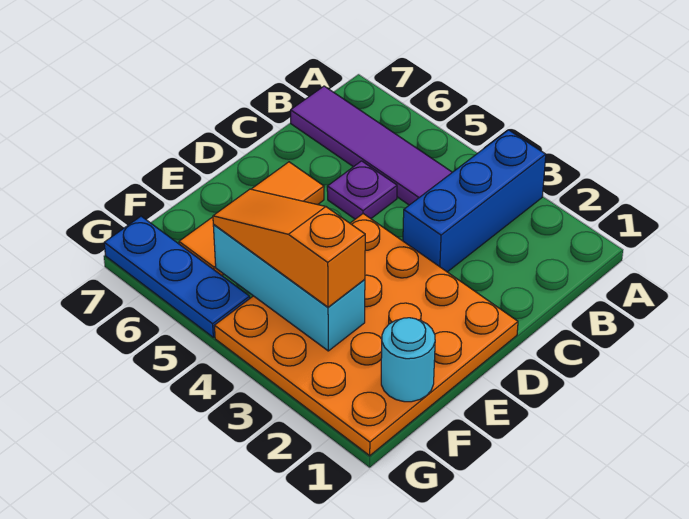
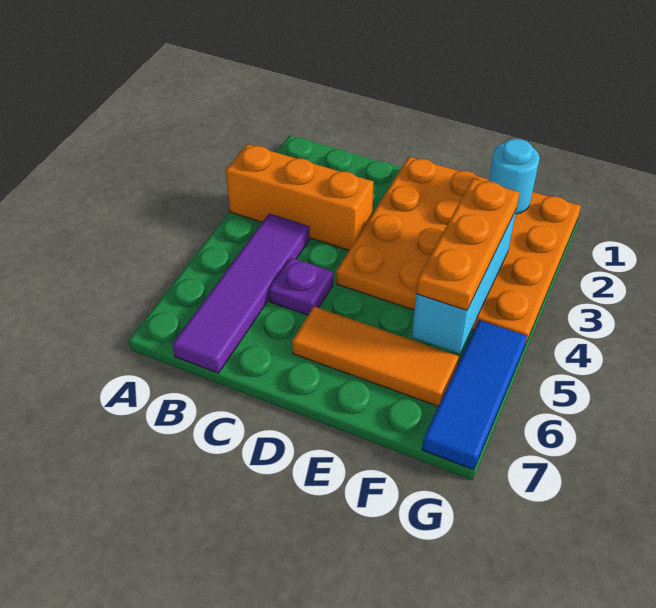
blue 1x3 brick [403,130,546,272] -> orange 1x3 brick [226,144,374,250]
orange 1x3 slope [213,189,365,307] -> orange 1x3 plate [416,179,520,310]
blue 1x3 plate [104,216,250,337] -> blue 1x3 tile [422,320,527,470]

